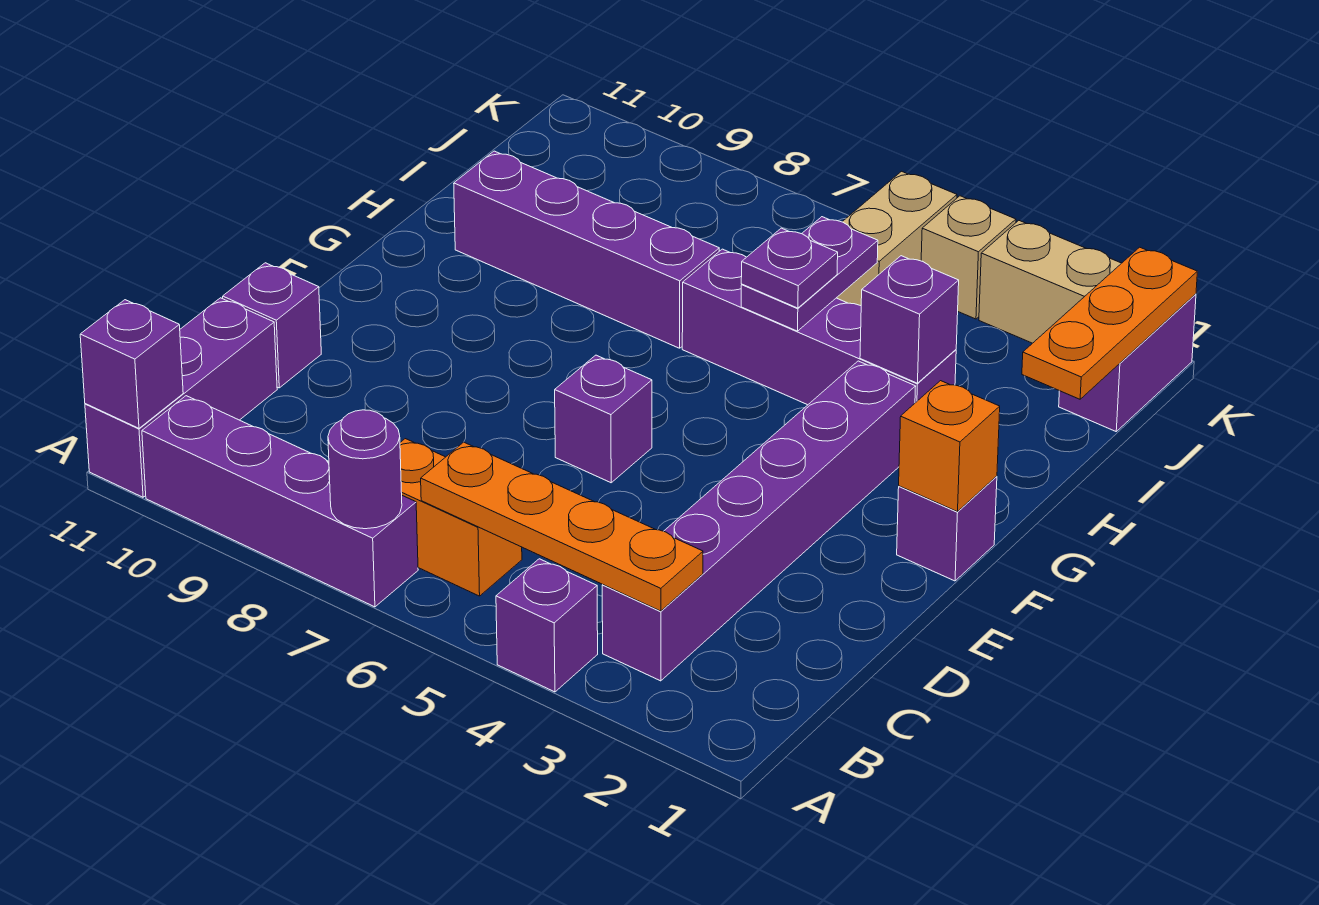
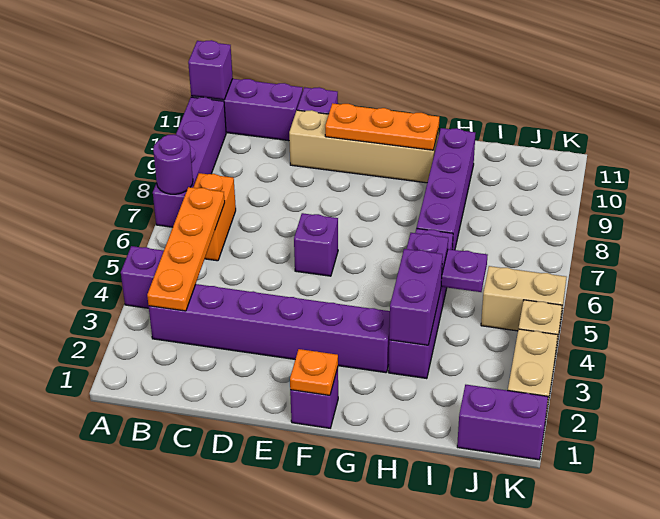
none -> tan 1x4 brick [289,110,439,183]
orange 1x1 brick [899,381,1000,512] -> orange 1x1 plate [290,349,338,395]
purple 1x1 brick [860,256,959,383] -> purple 1x2 brick [389,249,443,345]
orange 1x3 plate [1022,247,1197,399] -> orange 1x3 plate moved to [325,103,439,150]

